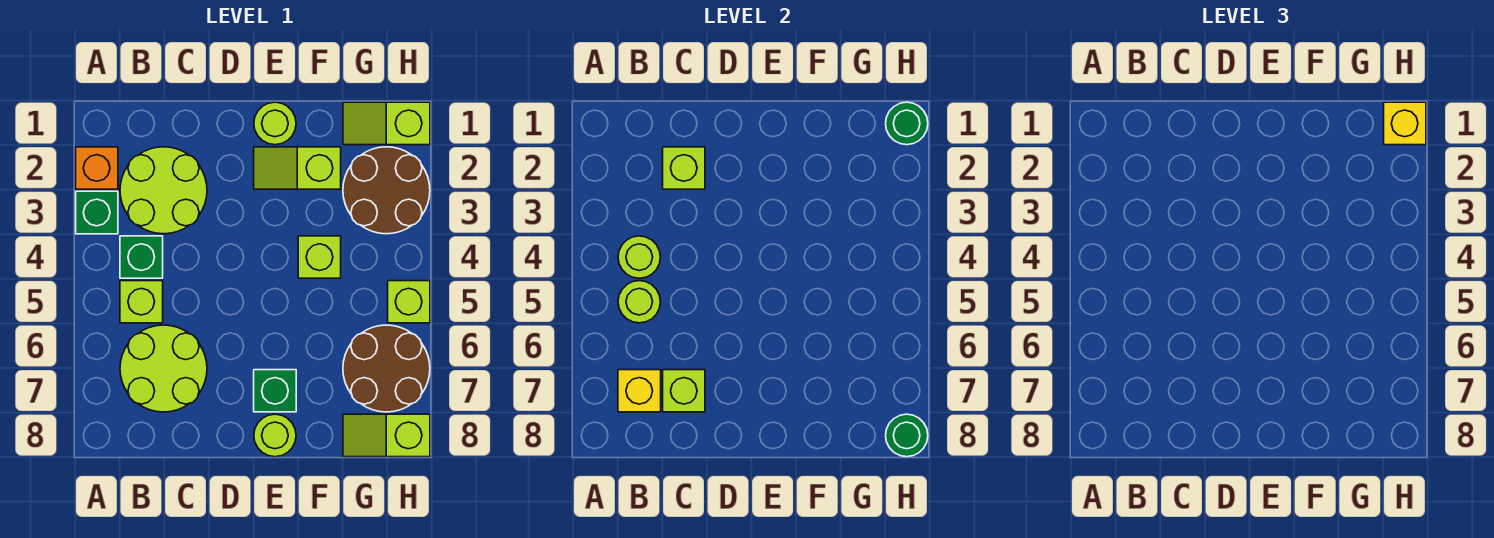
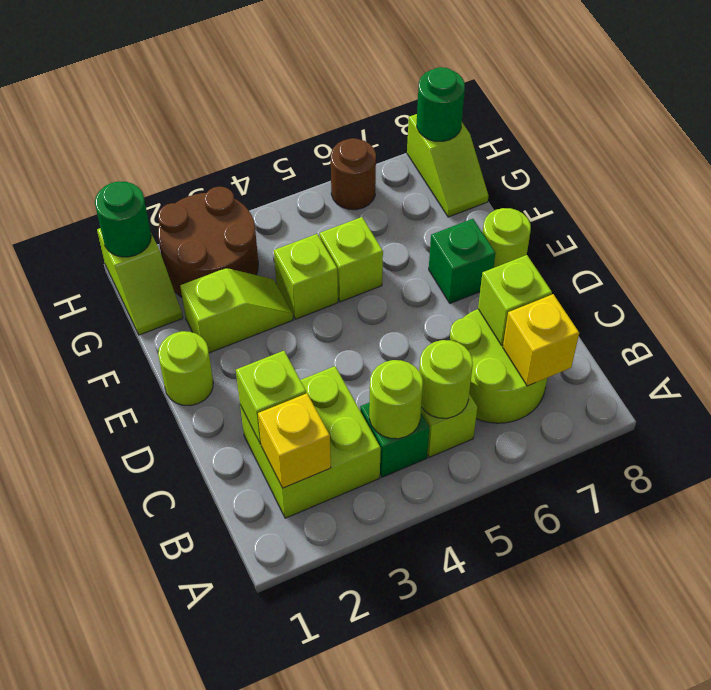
orange 1x1 brick [76,147,118,189] -> none
green 1x1 brick [76,191,118,234] -> none
lime 2x2 round brick [120,147,207,234] -> lime 2x2 brick [240,366,381,518]
lime 1x2 slope [254,147,341,189] -> lime 1x2 slope turned to [180,268,293,353]
brown 2x2 round brick [343,325,430,412] -> brown 1x1 round brick [331,138,376,210]
yellow 1x1 brick [1384,102,1426,145] -> yellow 1x1 brick moved to [258,393,331,488]
lime 1x1 brick [388,281,430,323] -> lime 1x1 brick moved to [319,217,383,302]

